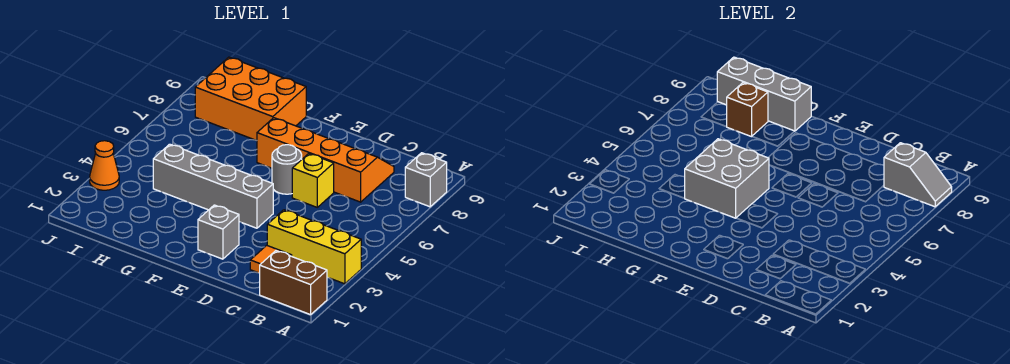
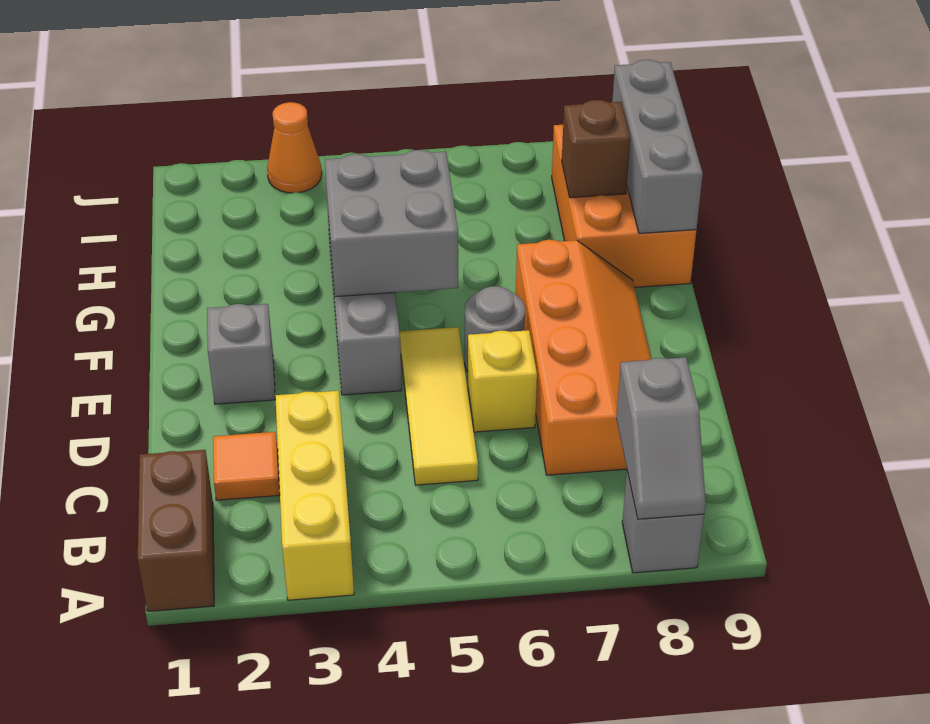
none -> yellow 1x3 tile [400,327,478,485]

